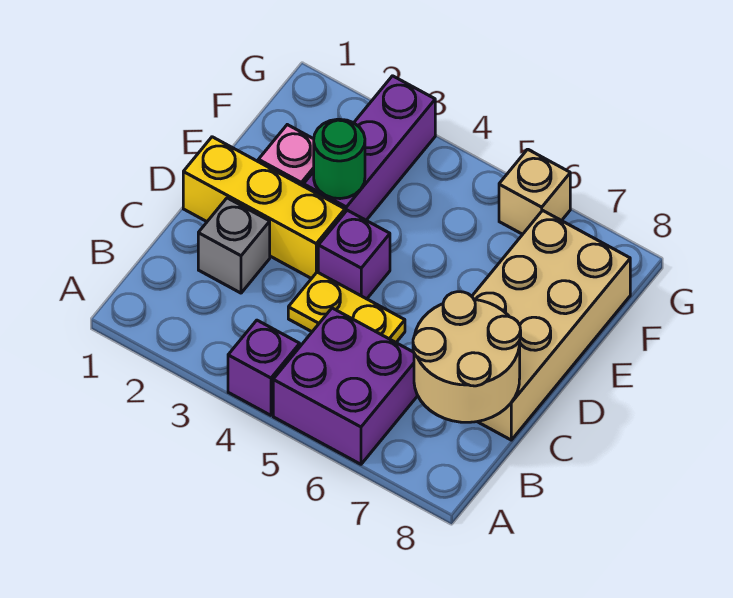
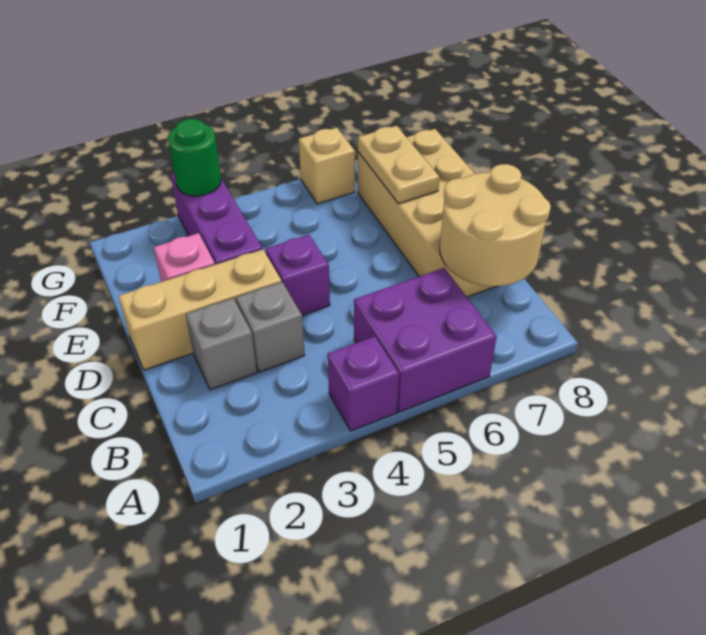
none -> grey 1x1 brick [236,282,305,372]
yellow 1x2 plate [288,272,405,342] -> none
yellow 1x3 brick [183,137,345,279] -> tan 1x3 brick [119,249,282,370]
green 1x1 round brick [314,119,365,199] -> green 1x1 round brick moved to [168,119,221,196]
none -> tan 1x2 plate [358,126,440,204]

